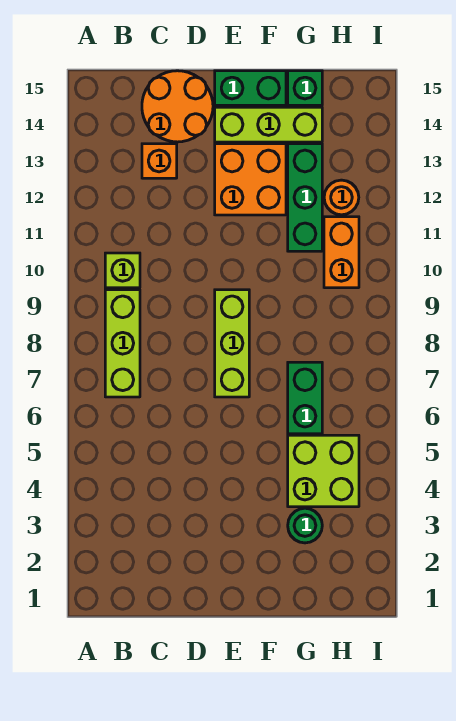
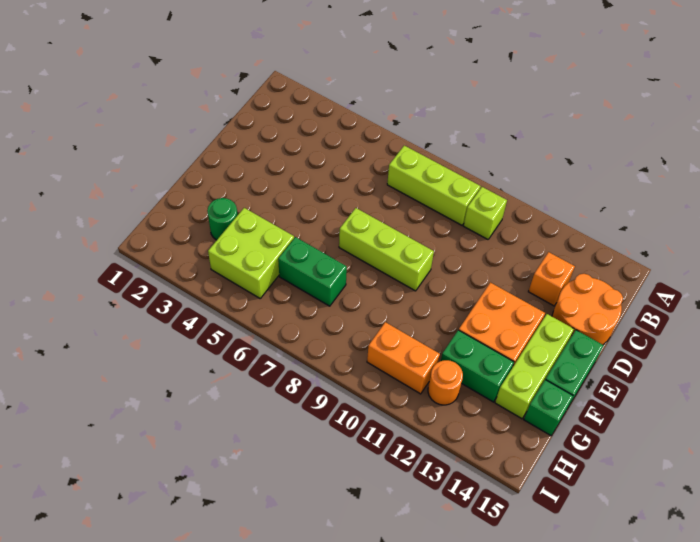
green 1x3 brick [288,144,322,251] -> green 1x2 brick [441,330,514,402]

